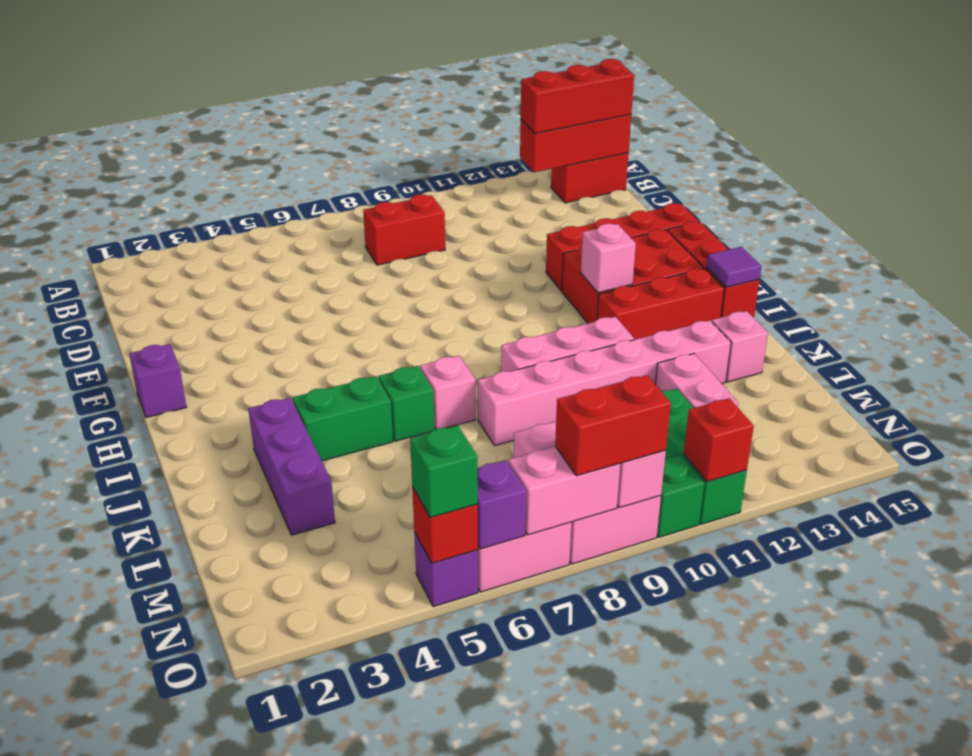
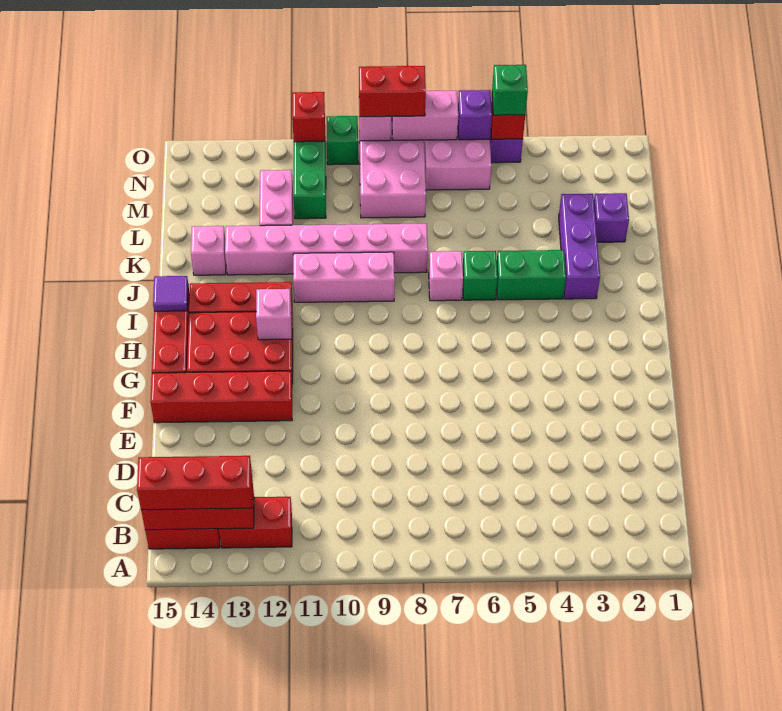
red 1x2 brick [363,195,445,265] -> red 1x2 brick moved to [219,496,292,548]
purple 1x1 brick [129,344,186,417] -> purple 1x1 brick moved to [594,193,629,242]

